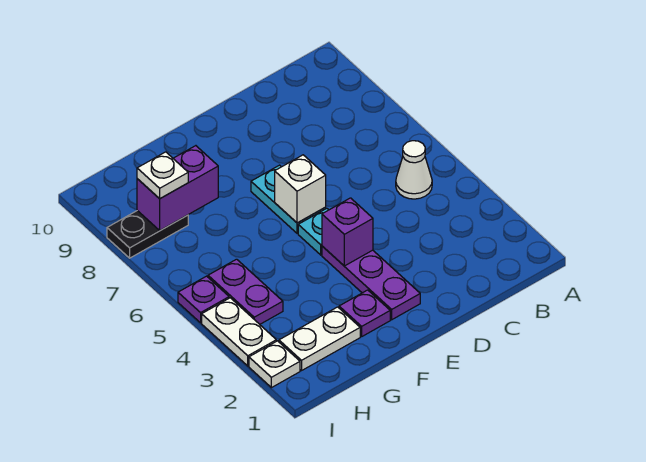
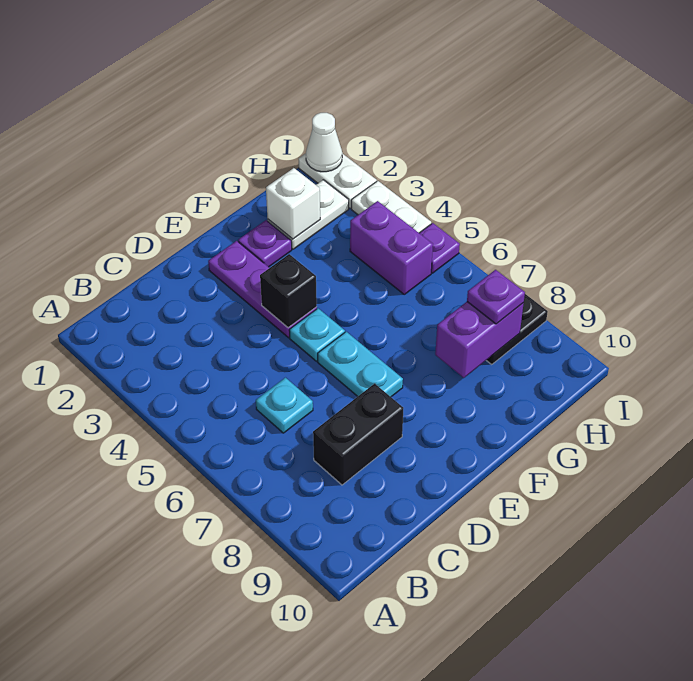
white 1x1 cone [396,141,432,199] -> white 1x1 cone moved to [306,113,342,172]
none -> cyan 1x1 plate [256,378,313,433]
none -> black 1x2 brick [313,384,403,485]
purple 1x1 brick [322,198,373,266] -> black 1x1 brick [260,254,317,328]
white 1x1 brick [275,155,326,223] -> white 1x1 brick moved to [266,168,320,239]
purple 1x2 plate [208,259,283,324] -> purple 1x2 brick [350,201,433,294]
white 1x1 plate [137,152,188,199] -> purple 1x1 plate [467,270,525,324]
white 1x1 plate [249,341,300,388] -> white 1x2 plate [299,153,377,208]

